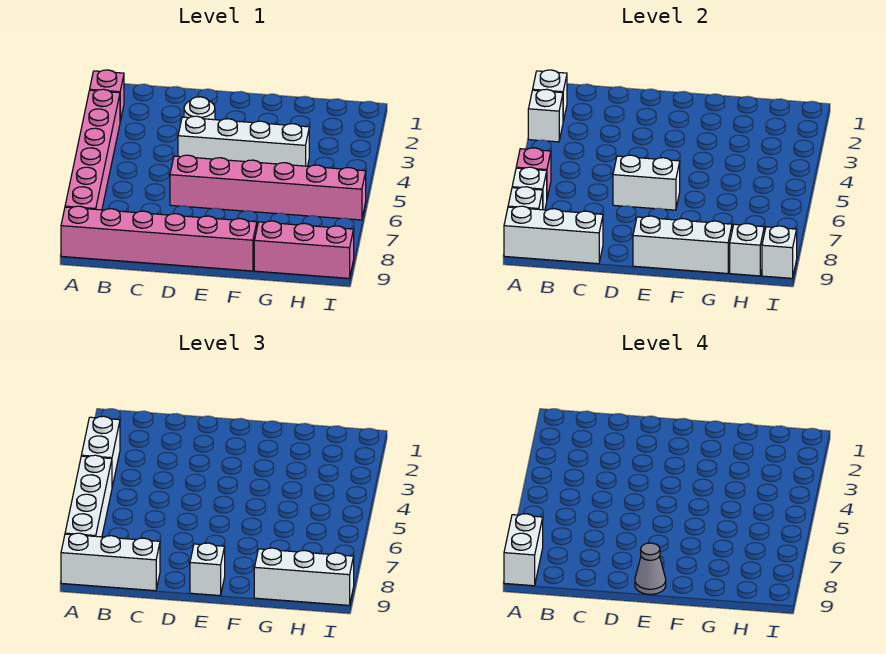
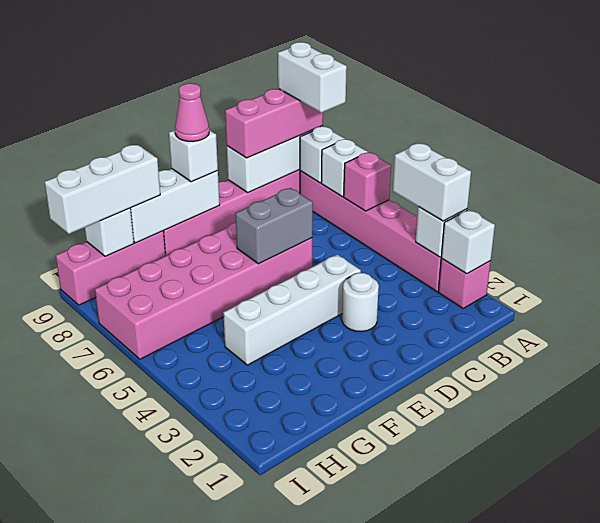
white 1x4 brick [65,455,112,537] -> none
white 1x3 brick [61,533,160,591] -> pink 1x3 brick [225,89,323,158]
pink 1x6 brick [170,155,366,220] -> pink 2x6 brick [95,223,312,359]
white 1x2 brick [613,155,680,210] -> grey 1x2 brick [236,188,313,264]
grey 1x1 cone [635,543,666,594] -> pink 1x1 cone [175,83,209,141]
white 1x1 brick [762,226,797,278] -> none

